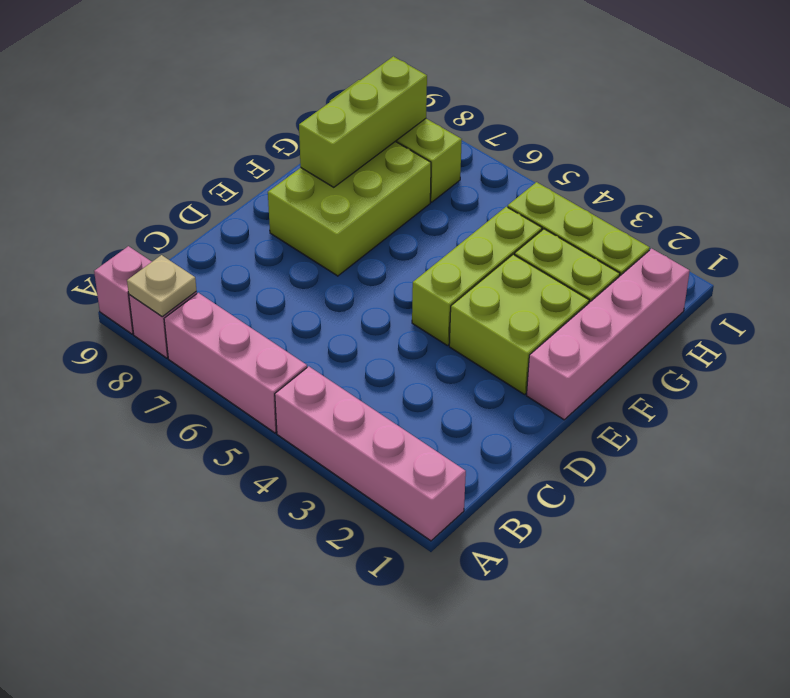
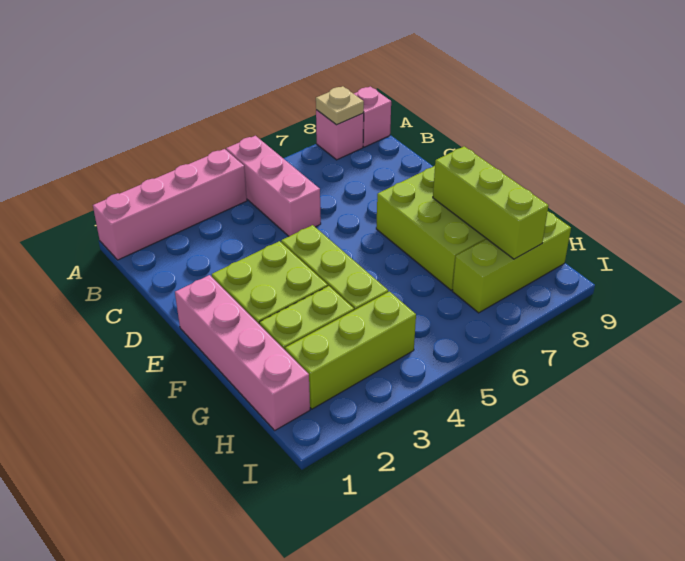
pink 1x3 brick [164,293,307,433] -> pink 1x3 brick turned to [226,136,321,236]

